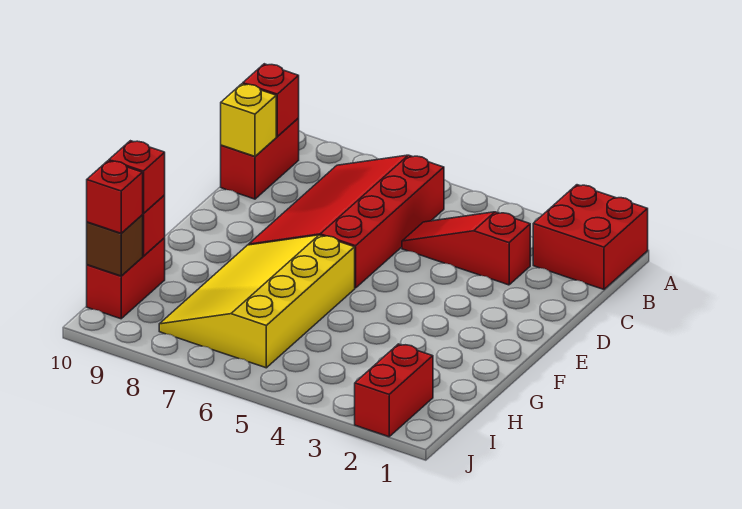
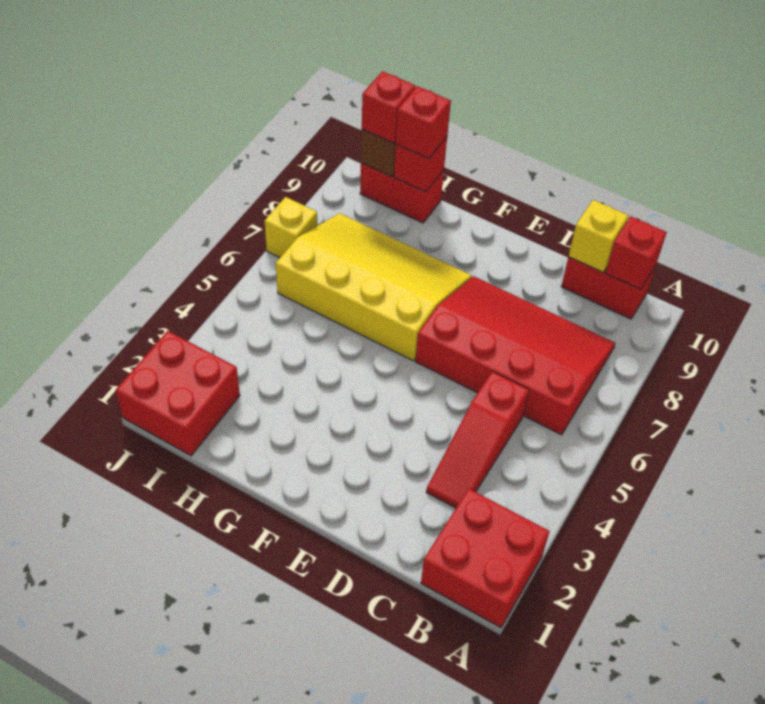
red 1x3 slope [402,212,530,285] -> red 1x3 slope turned to [426,371,529,508]
red 1x2 brick [355,344,433,437] -> red 2x2 brick [116,331,240,456]
none -> yellow 1x1 brick [265,197,317,258]

